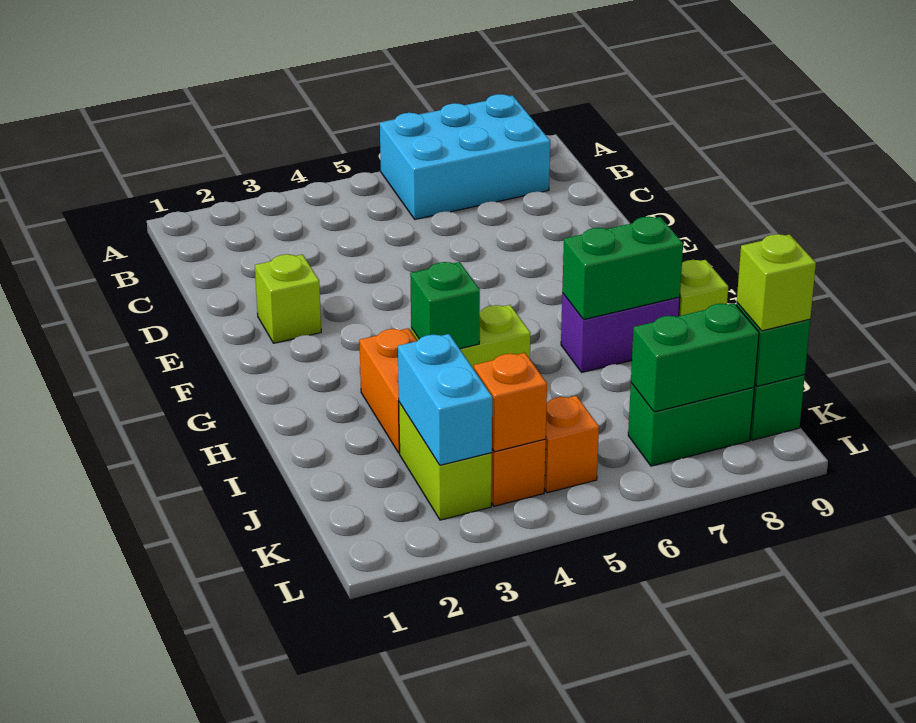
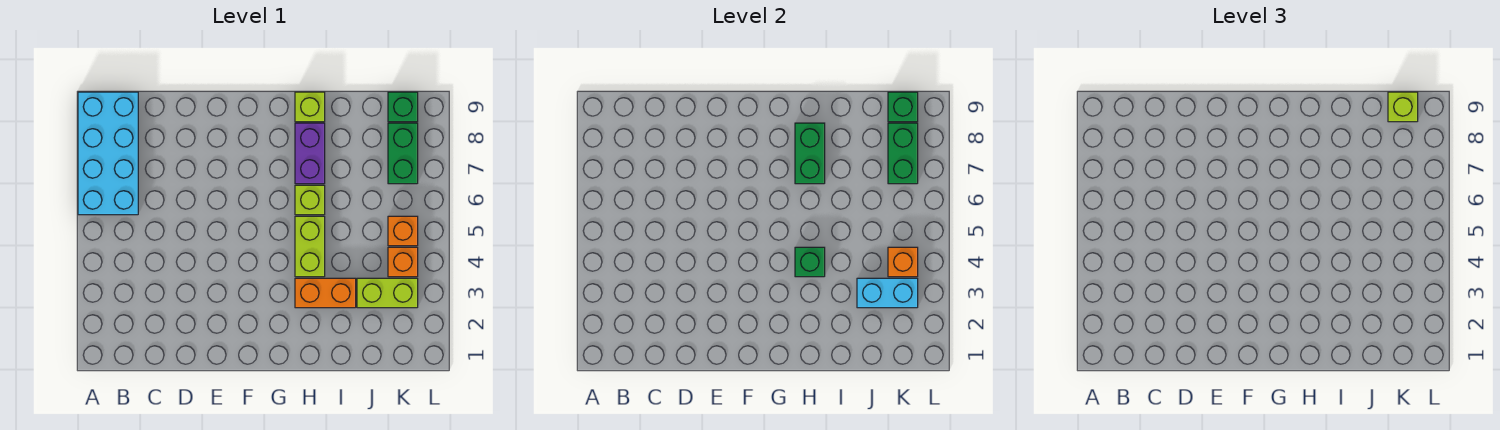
cyan 2x3 brick [380,94,550,219] -> cyan 2x4 brick [78,92,138,215]
lime 1x1 brick [255,254,321,343] -> lime 1x1 brick moved to [295,185,325,215]

